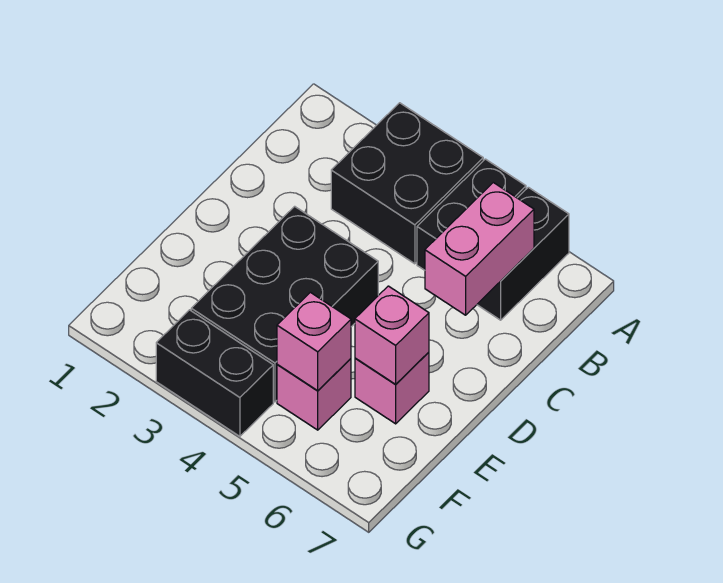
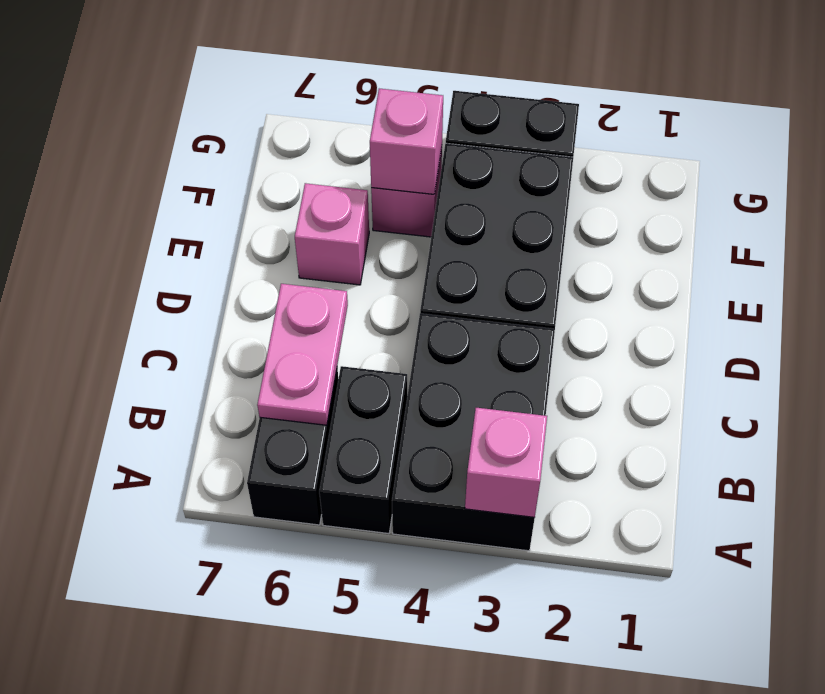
black 2x2 brick [331,103,483,264] -> black 2x3 brick [392,313,555,551]
pink 1x2 brick [425,183,534,315] -> pink 1x2 plate [257,284,348,425]
pink 1x1 brick [355,286,429,384] -> pink 1x1 brick moved to [465,408,547,517]

